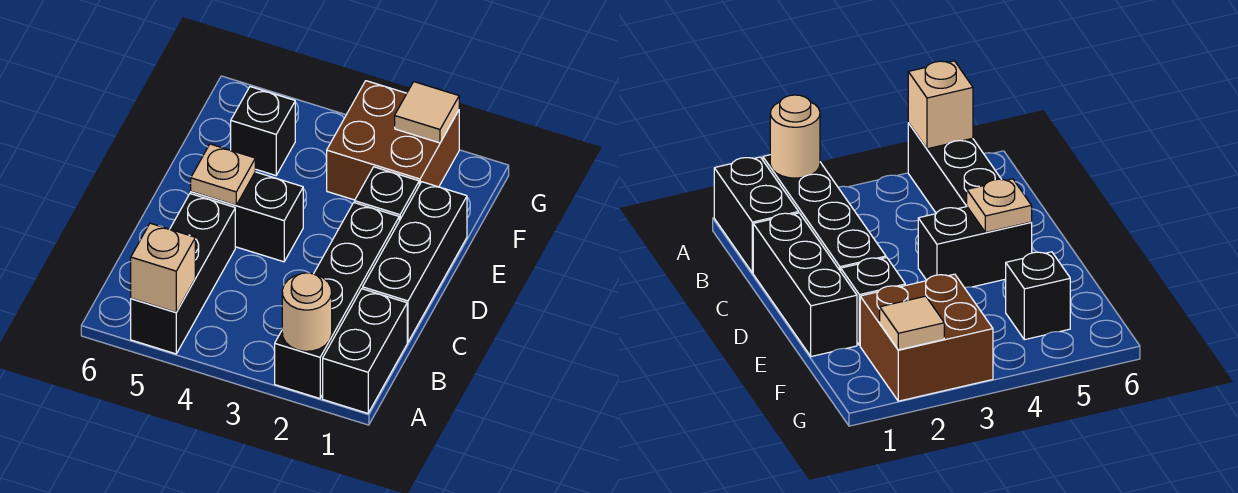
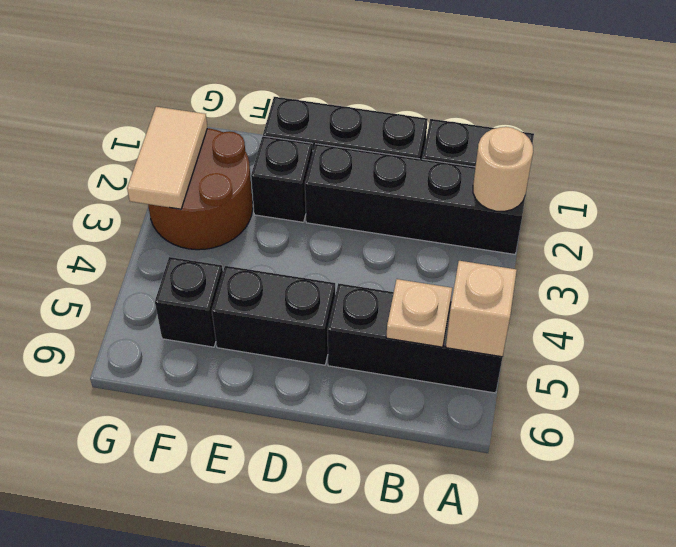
black 1x2 brick [191,172,303,262] -> black 1x2 brick turned to [212,266,335,365]
tan 1x1 plate [191,144,255,205] -> tan 1x1 plate moved to [386,279,452,347]
brown 2x2 brick [327,81,459,200] -> brown 2x2 round brick [148,128,253,250]
tan 1x1 tile [395,82,459,143] -> tan 1x2 tile [127,107,207,209]

